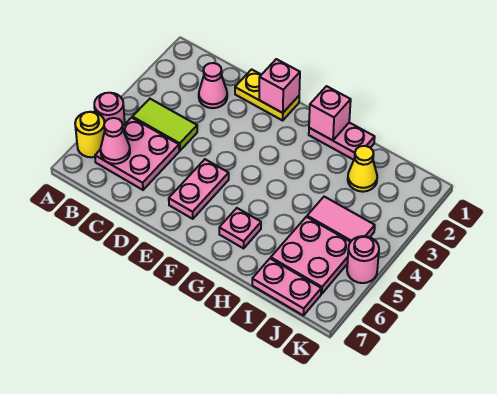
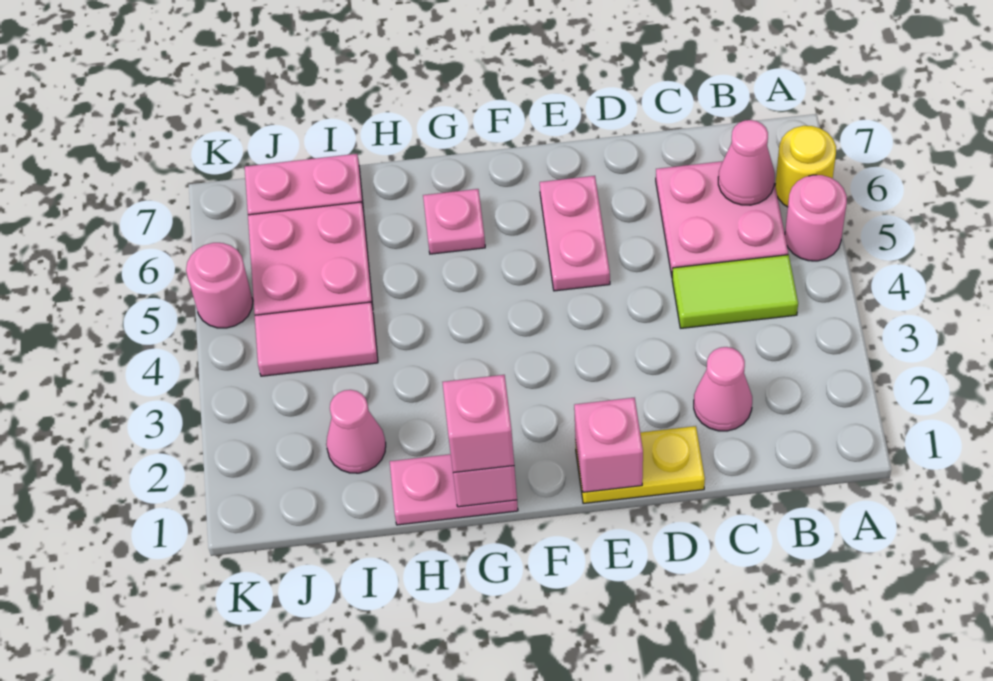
none -> pink 1x1 brick [443,375,514,473]
yellow 1x1 cone [348,146,377,192] -> pink 1x1 cone [326,390,386,473]

